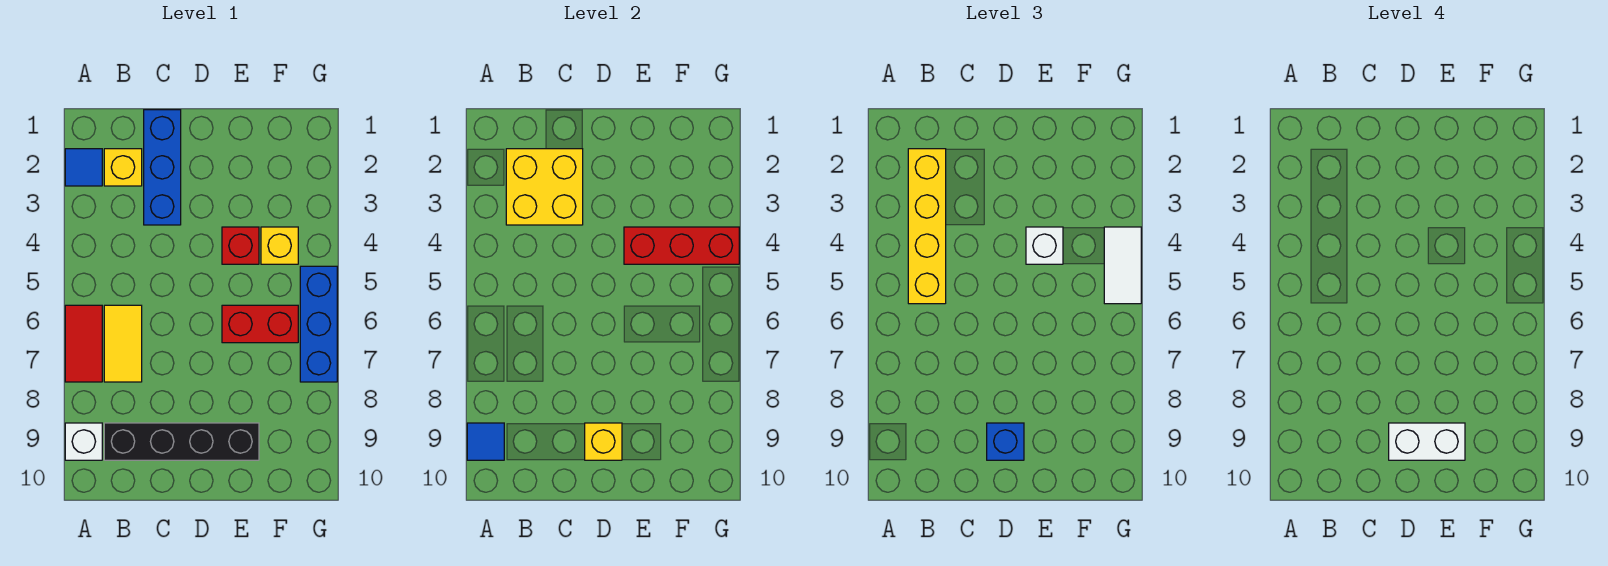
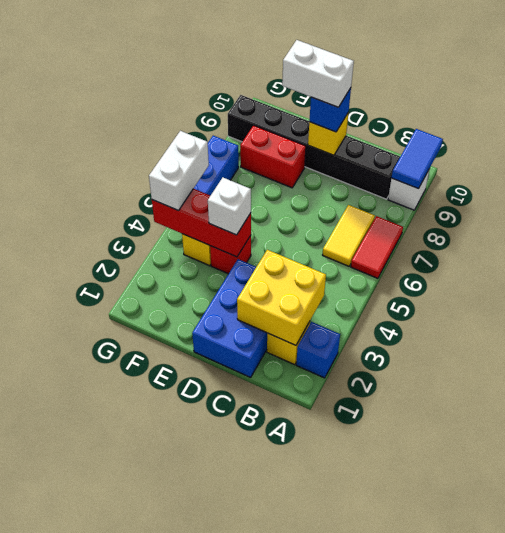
blue 1x1 tile [65,149,102,186] -> blue 1x1 brick [296,322,340,378]
blue 1x1 tile [467,423,504,460] -> blue 1x2 tile [392,129,443,189]
yellow 1x4 brick [908,149,946,304] -> none
black 1x4 brick [104,423,259,460] -> black 1x6 brick [228,95,400,199]
blue 1x3 brick [144,110,181,225] -> blue 2x3 brick [192,259,267,377]
red 1x2 brick [222,305,298,343] -> red 1x2 brick moved to [240,125,306,188]
white 1x2 tile [1104,227,1141,304] -> white 1x2 brick [149,131,209,211]

